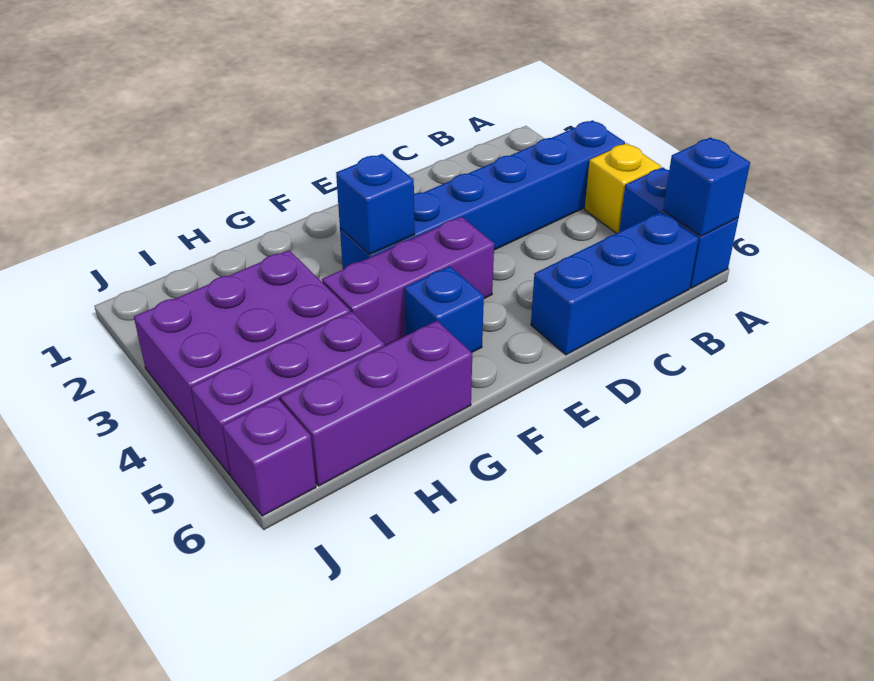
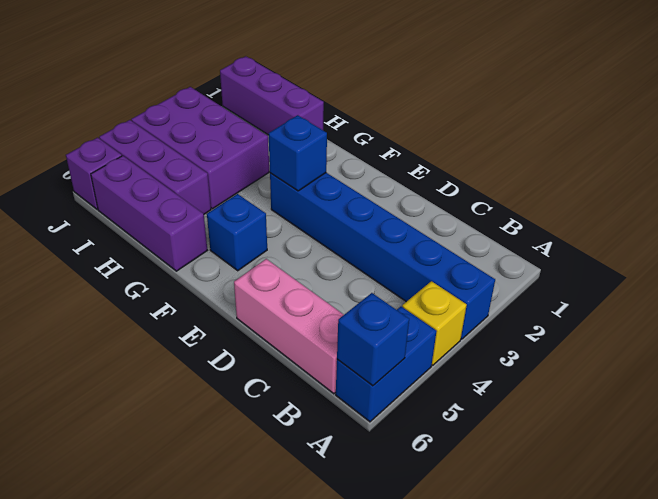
blue 1x3 brick [531,212,699,355] -> pink 1x3 brick [234,259,344,394]
purple 1x3 brick [322,217,494,346] -> purple 1x3 brick moved to [220,56,324,135]

